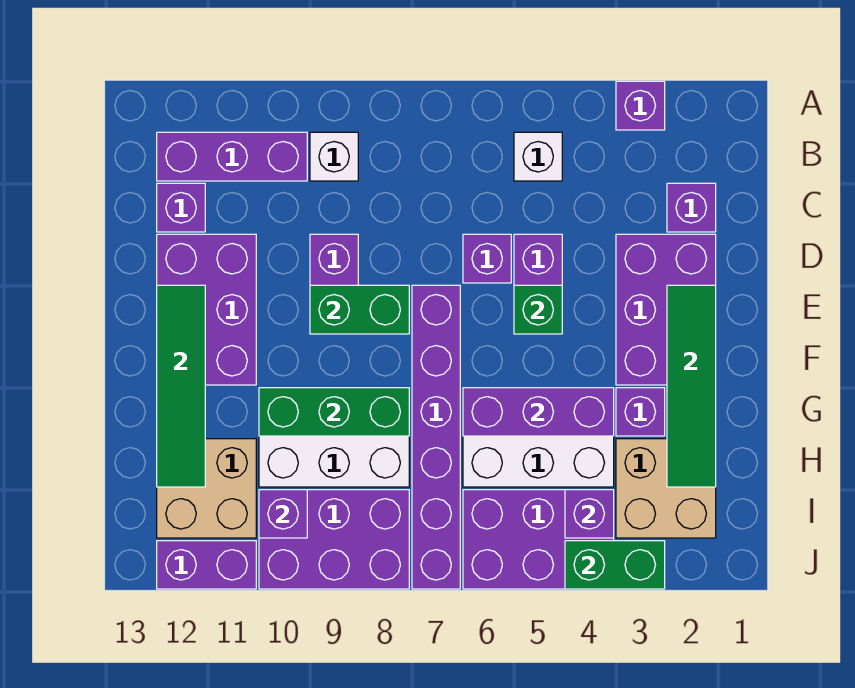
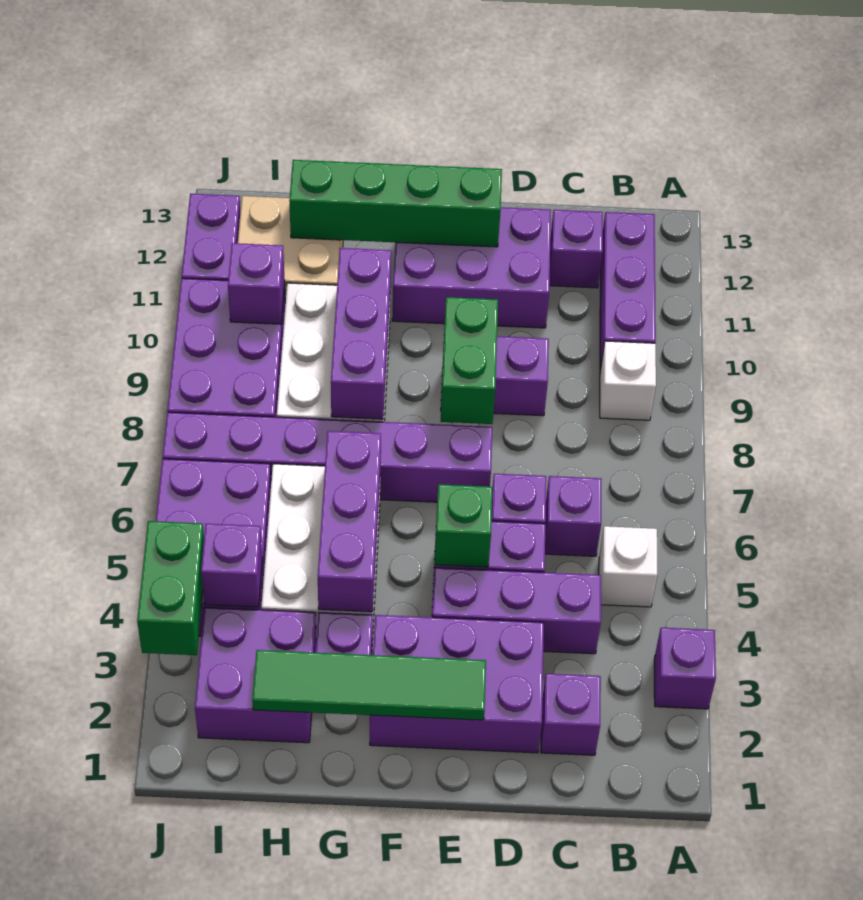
none -> purple 1x3 brick [432,568,601,654]
none -> purple 1x1 brick [545,476,602,556]
green 1x4 tile [157,285,205,487] -> green 1x4 brick [289,160,502,247]
green 1x3 brick [259,388,409,436] -> purple 1x3 brick [331,248,391,419]
tan 2x2 brick [616,439,716,538] -> purple 2x2 brick [195,607,316,743]

